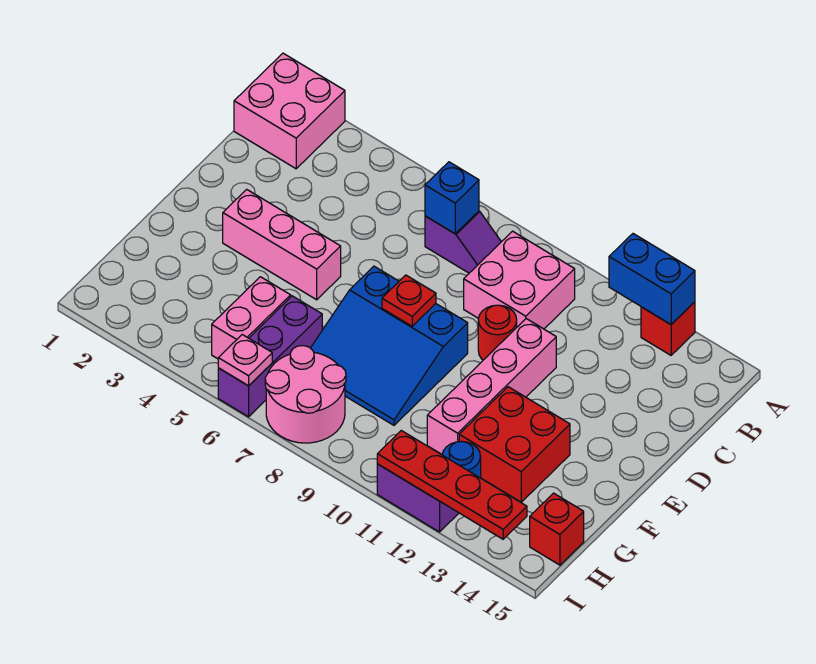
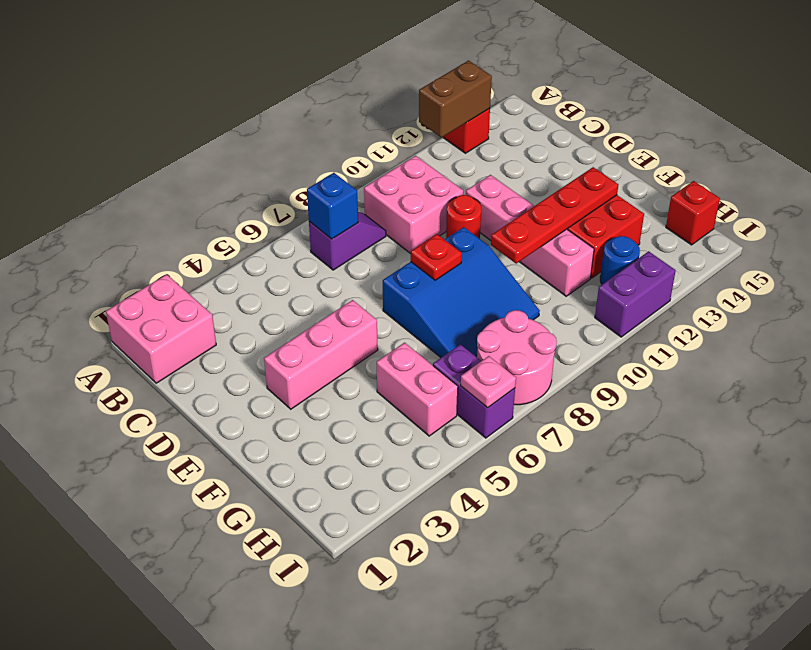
blue 1x2 brick [609,234,695,324] -> brown 1x2 brick [419,61,492,138]
purple 1x3 brick [218,296,322,417] -> purple 1x2 brick [433,344,515,438]
red 1x4 plate [377,431,527,539] -> red 1x4 plate moved to [491,167,618,264]

